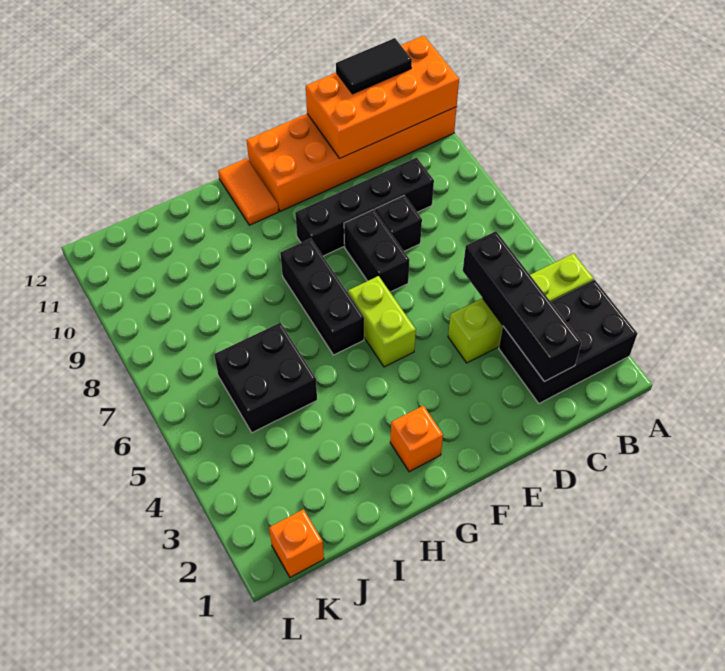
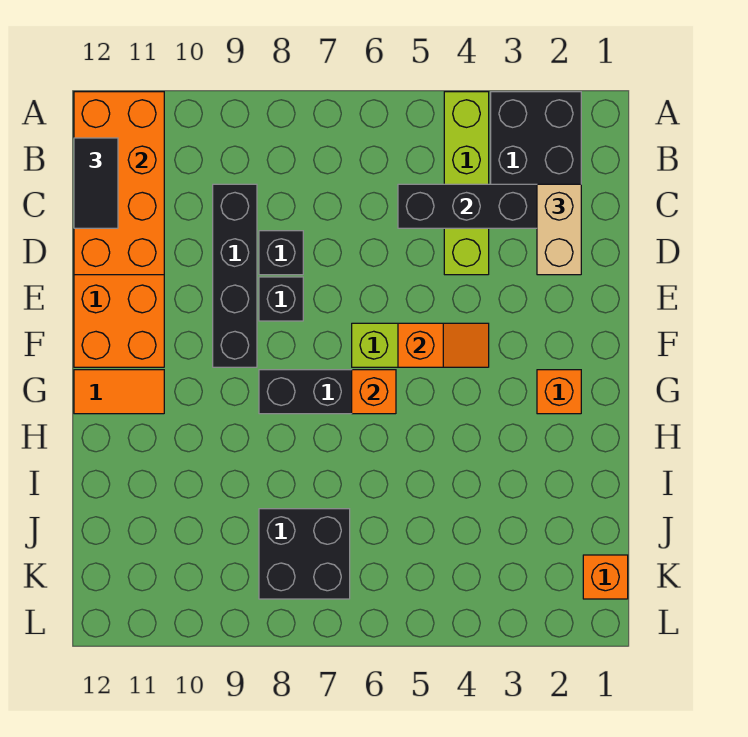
none -> tan 1x2 brick [537,184,581,275]
black 1x2 brick [344,210,410,292] -> black 1x1 brick [259,277,303,321]
none -> orange 1x2 slope [398,323,489,367]
none -> orange 1x1 brick [352,370,396,414]
black 2x2 brick [214,323,317,433] -> black 2x2 brick moved to [259,509,350,599]

